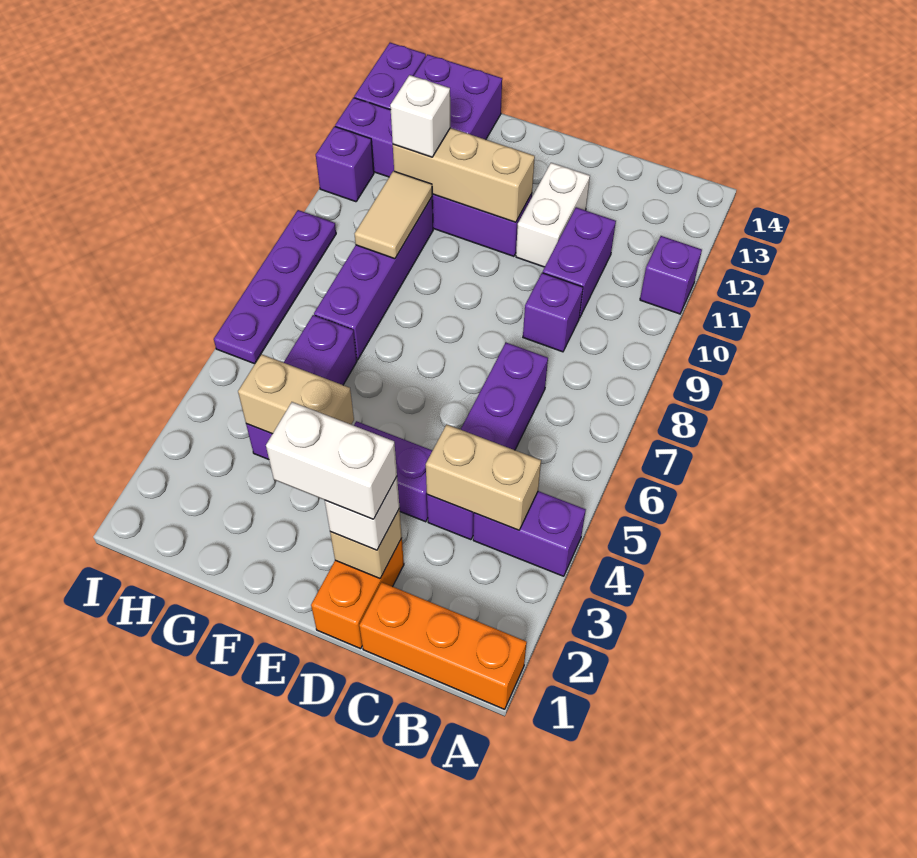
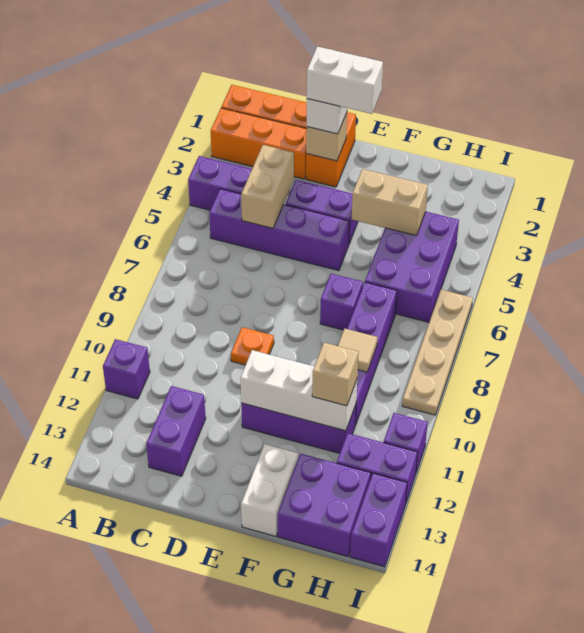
none -> orange 1x3 brick [211,108,307,179]
tan 1x2 brick [426,425,541,530] -> tan 1x2 brick turned to [241,145,294,228]
purple 1x4 brick [427,343,548,540] -> purple 1x4 brick turned to [209,189,349,271]
purple 1x1 brick [523,273,583,352] -> purple 1x1 brick moved to [320,274,363,330]
purple 1x2 brick [543,207,616,318] -> purple 1x2 brick moved to [146,386,206,476]
none -> orange 1x1 plate [231,327,274,365]
white 1x2 brick [516,163,590,267] -> white 1x2 brick moved to [241,444,299,536]
tan 1x3 brick [393,128,535,222] -> white 1x3 brick [240,350,357,431]
purple 1x3 brick [246,315,357,459] -> purple 2x3 brick [365,212,459,322]
tan 1x2 tile [355,171,432,259] -> tan 1x1 tile [338,329,378,372]
white 1x1 brick [390,75,450,157] -> tan 1x1 brick [312,343,359,406]
purple 1x4 plate [214,210,336,364] -> tan 1x4 plate [402,290,473,415]

